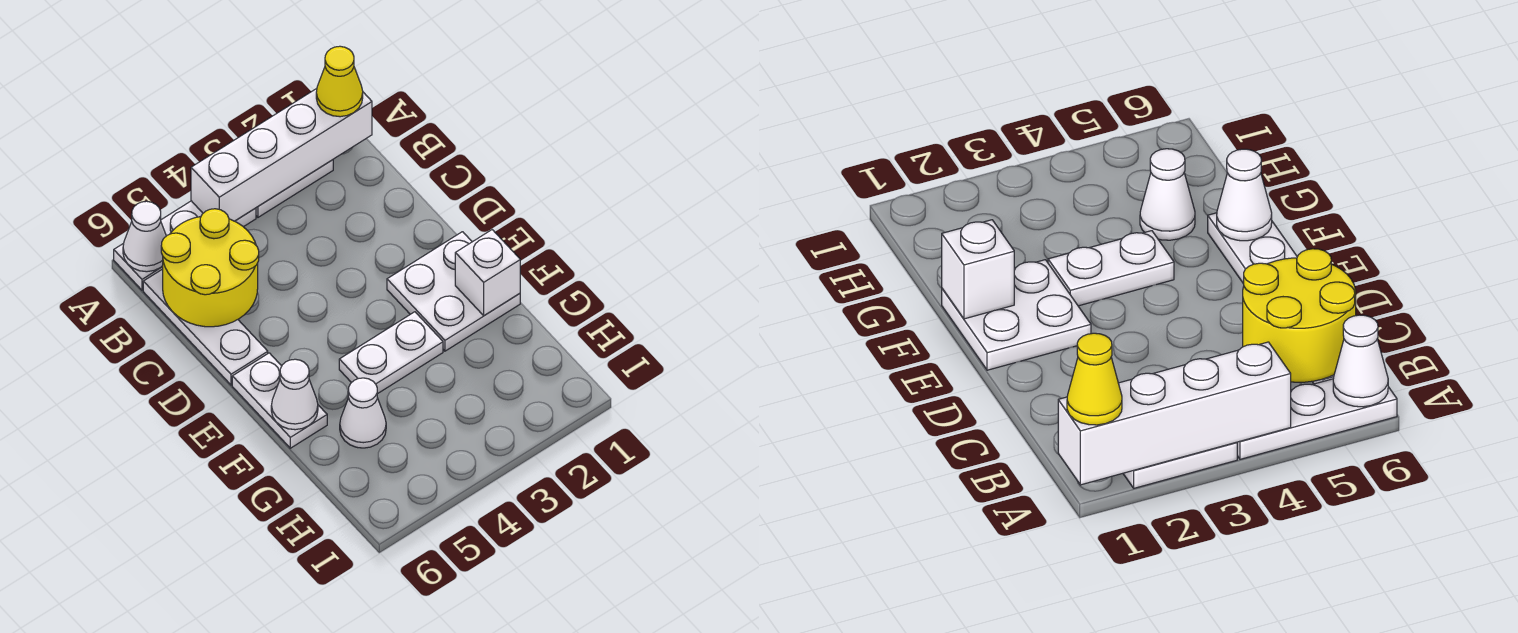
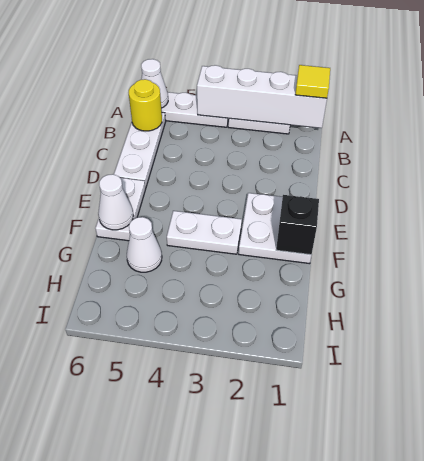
yellow 1x1 cone [316,46,363,117] -> yellow 1x1 tile [295,65,330,98]
yellow 2x2 round brick [161,209,259,327] -> yellow 1x1 round brick [129,79,162,131]
white 1x1 brick [455,230,520,316] -> black 1x1 brick [276,195,319,255]

